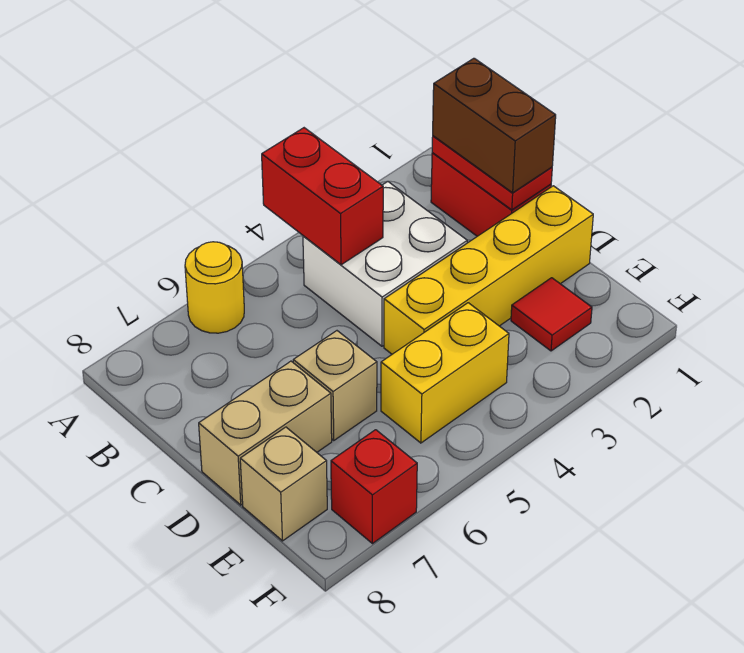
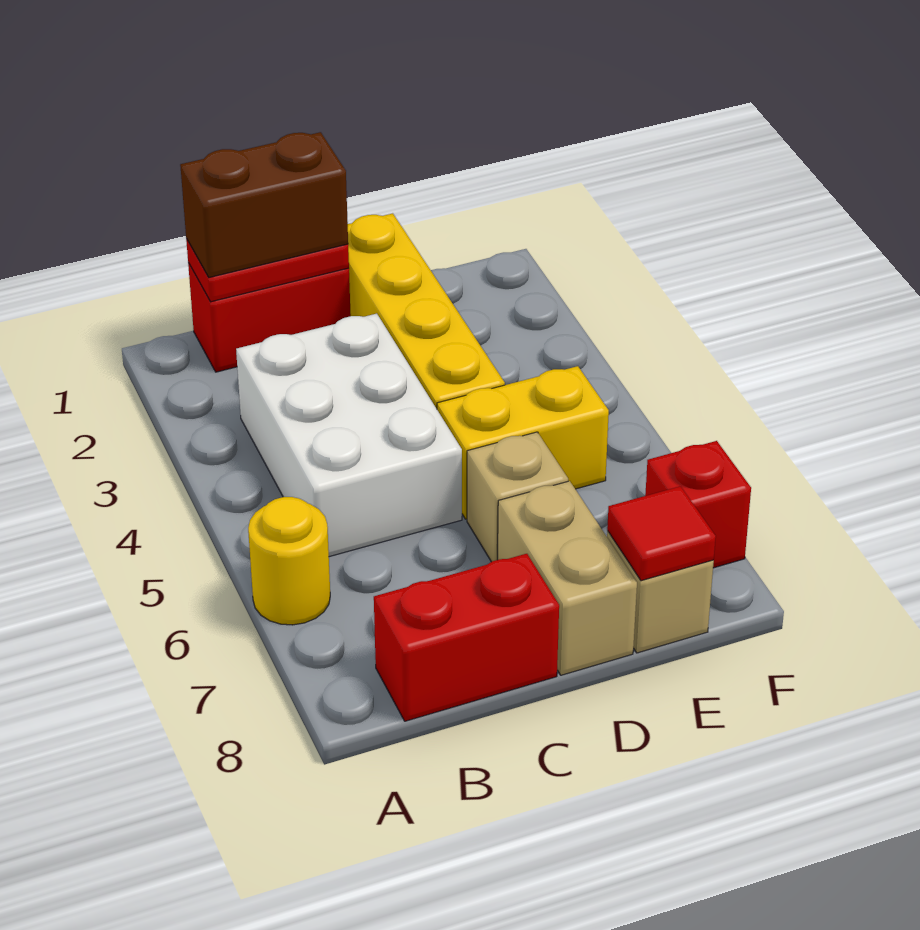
red 1x2 brick [262,128,383,265] -> red 1x2 brick moved to [374,554,559,721]
white 2x2 brick [303,181,467,346] -> white 2x3 brick [236,314,462,557]
red 1x1 tile [511,278,592,351] -> red 1x1 tile moved to [607,486,716,581]
yellow 1x2 brick [381,303,509,443] -> yellow 1x2 brick turned to [437,366,609,519]

